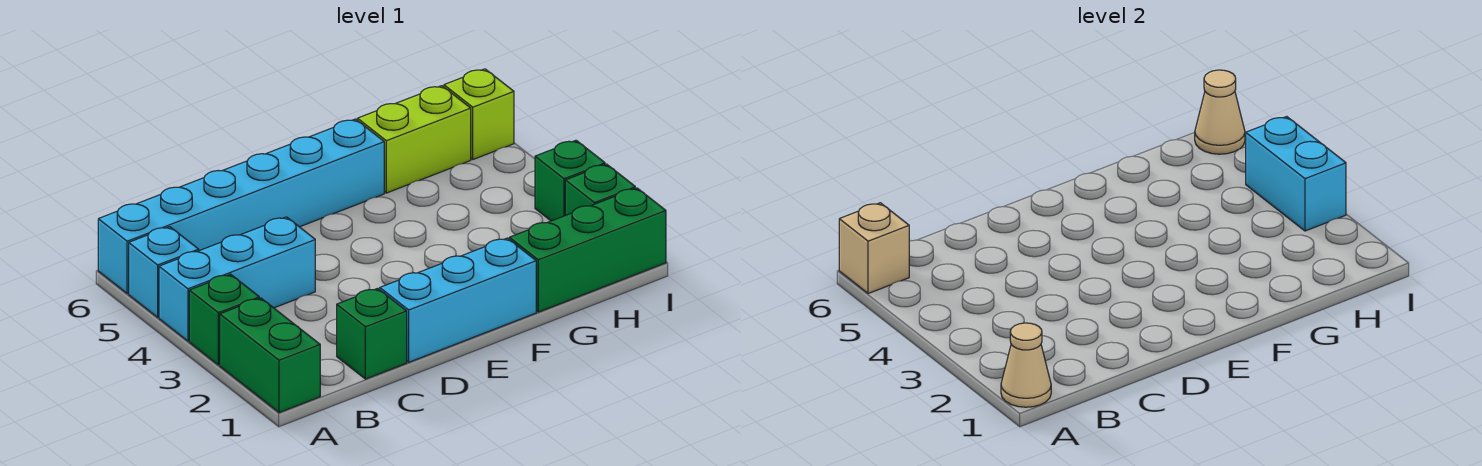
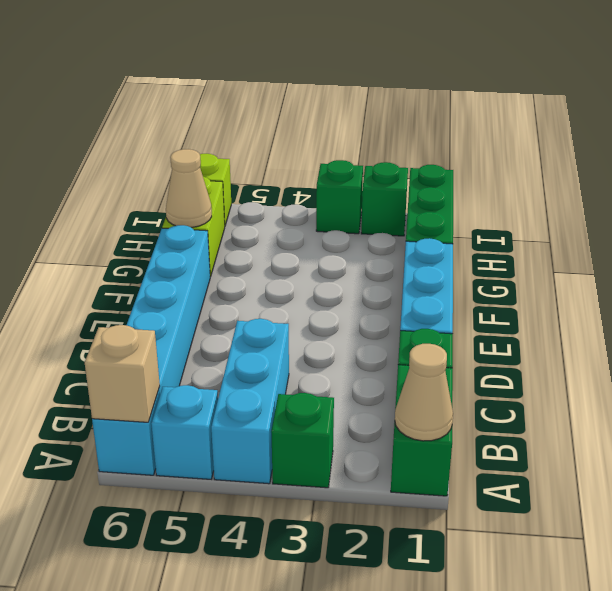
green 1x2 brick [220,298,320,413] -> green 1x2 brick turned to [391,365,453,496]
cyan 1x2 brick [1246,117,1346,231] -> none
tan 1x1 cone [1195,70,1245,154] -> tan 1x1 cone moved to [166,149,212,227]

